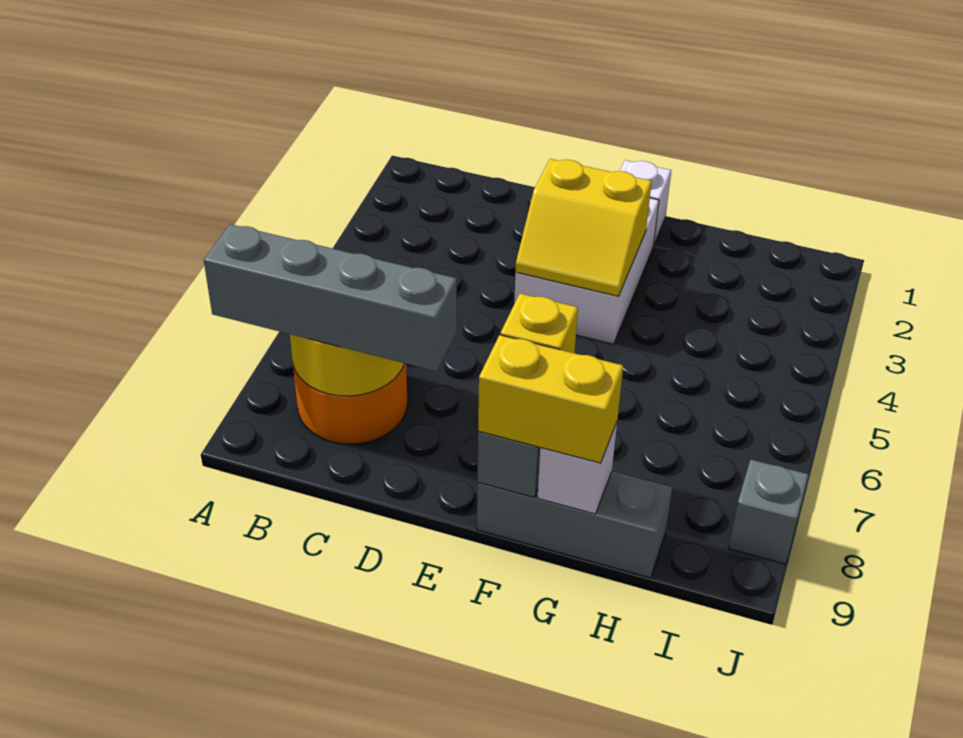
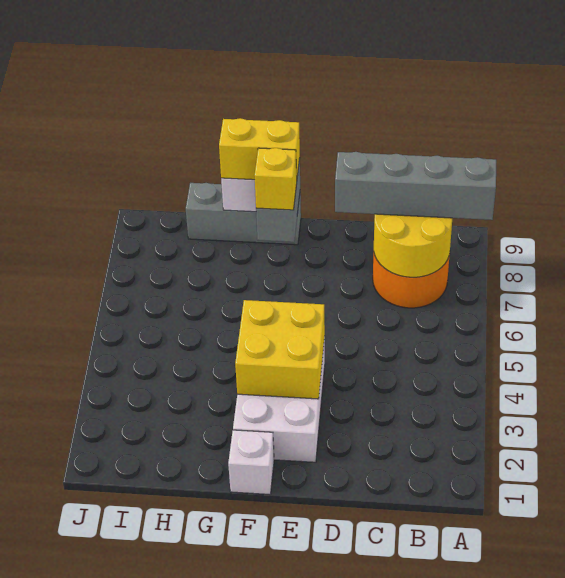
yellow 2x2 slope [515,159,652,296] -> yellow 2x2 brick [235,300,325,399]
grey 1x1 brick [728,460,809,564] -> none

